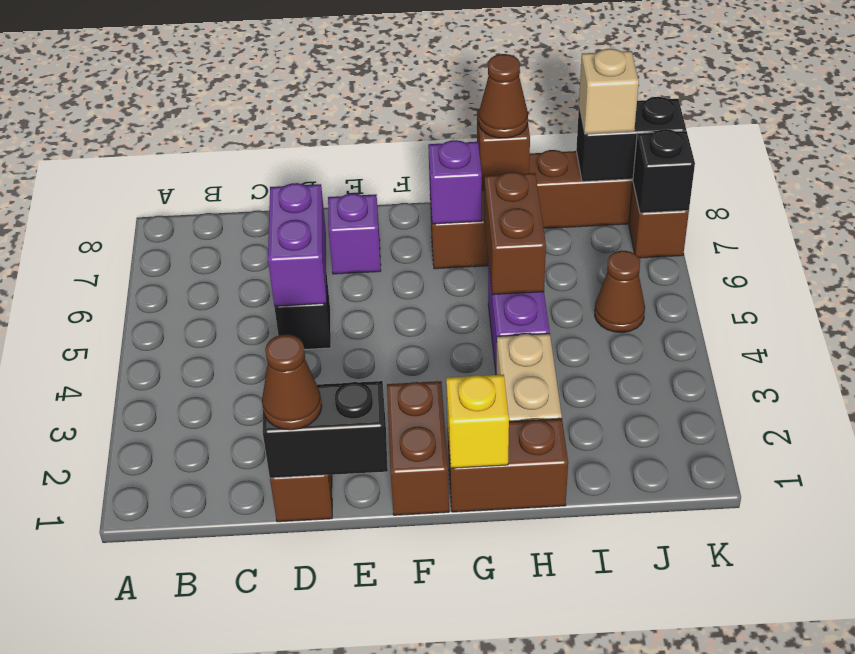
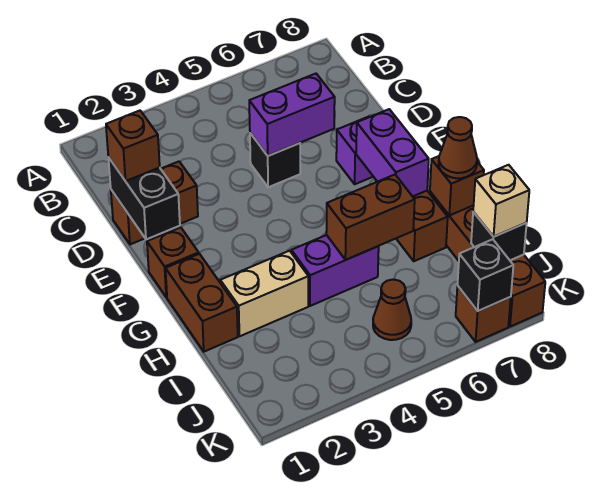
brown 1x1 cone [262,334,322,430] -> brown 1x1 brick [106,111,160,181]
brown 1x2 brick [387,381,449,515] -> brown 1x1 brick [147,227,199,297]
yellow 1x1 brick [446,375,509,468] -> none
purple 1x1 brick [428,140,482,224] -> purple 1x2 brick [356,109,429,197]
black 1x2 brick [576,97,686,182] -> black 1x1 brick [471,212,527,260]

